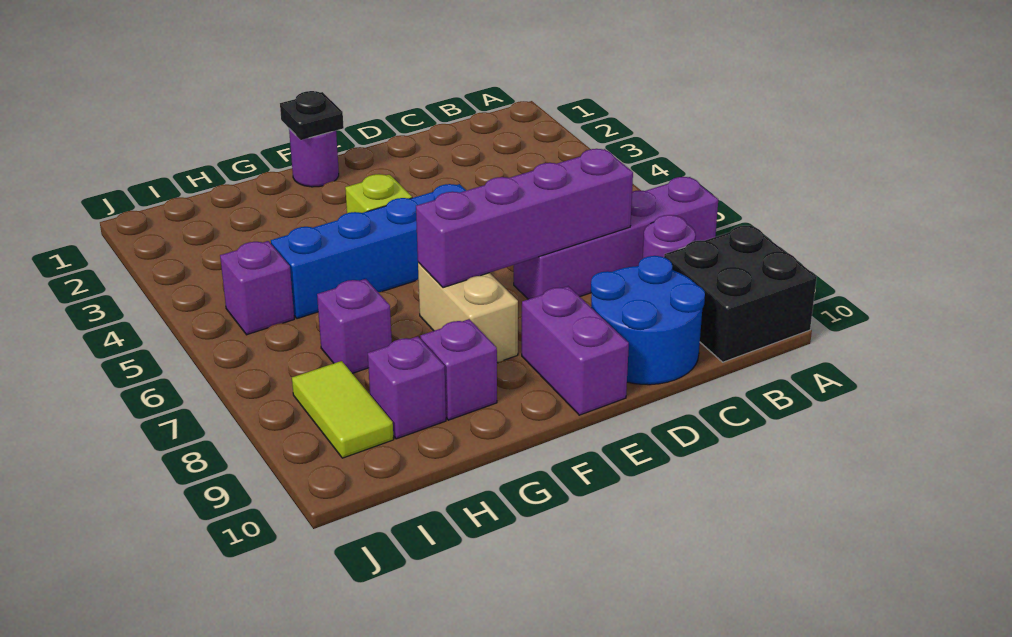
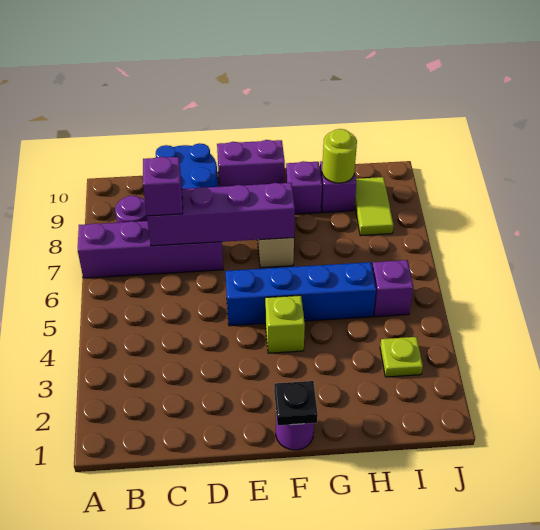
black 2x2 brick [664,225,817,362] -> none
purple 1x2 brick [522,286,629,415] -> purple 1x2 brick turned to [217,140,285,187]
purple 1x1 brick [317,279,392,373] -> purple 1x1 brick moved to [143,157,183,216]
none -> lime 1x1 round brick [322,129,357,183]
none -> lime 1x1 plate [380,337,423,377]

